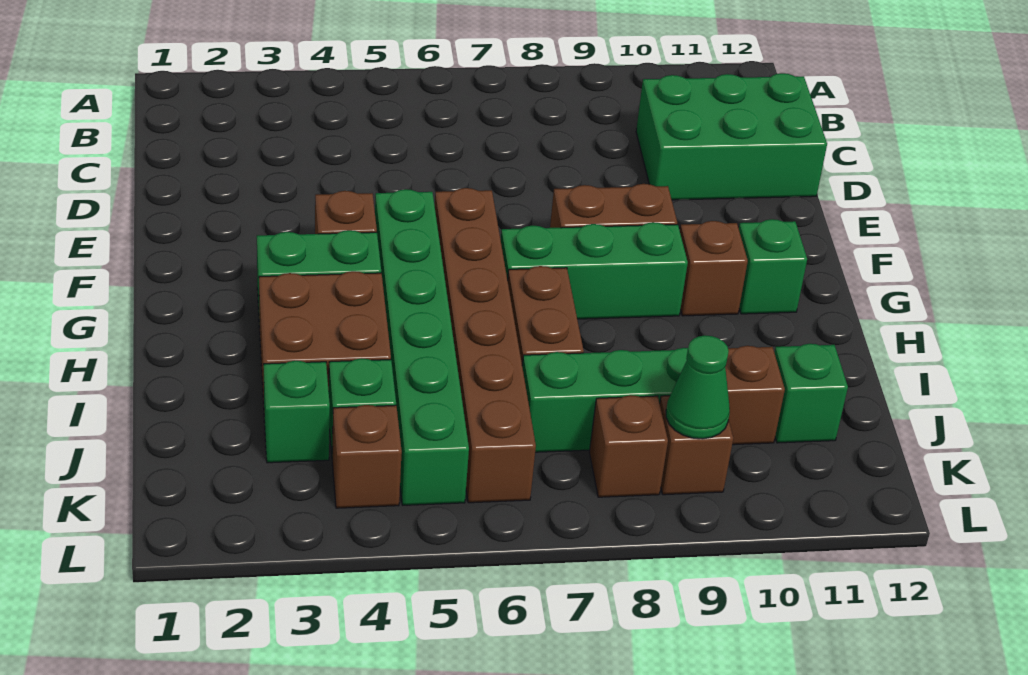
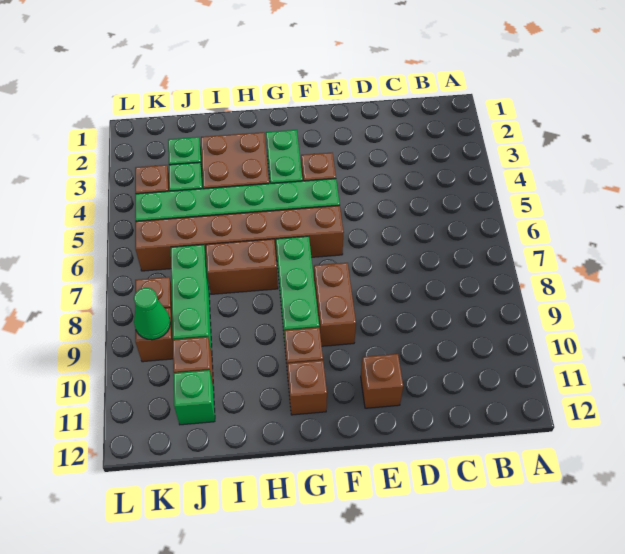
green 2x3 brick [636,73,827,200] -> none
none -> brown 1x1 brick [361,354,403,408]
green 1x1 brick [739,219,807,314] -> brown 1x1 brick [287,360,327,415]

